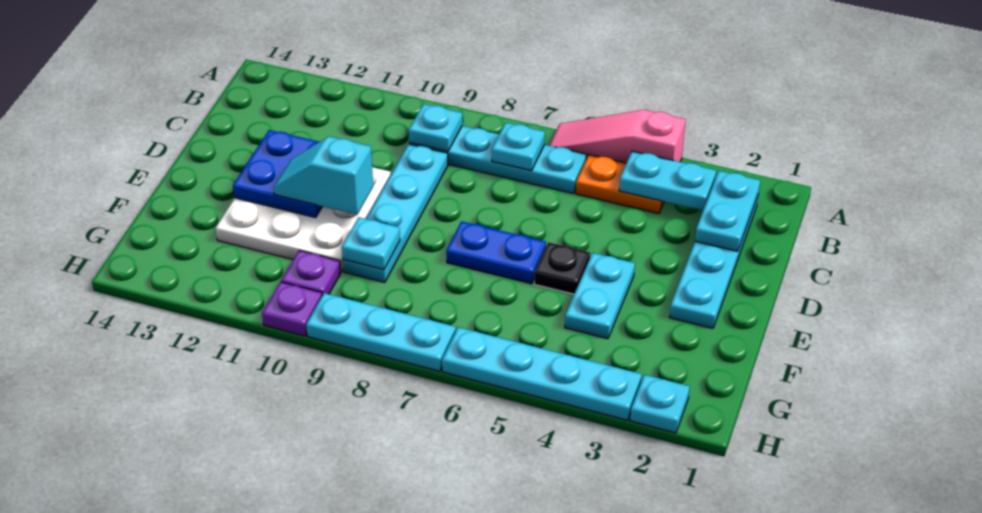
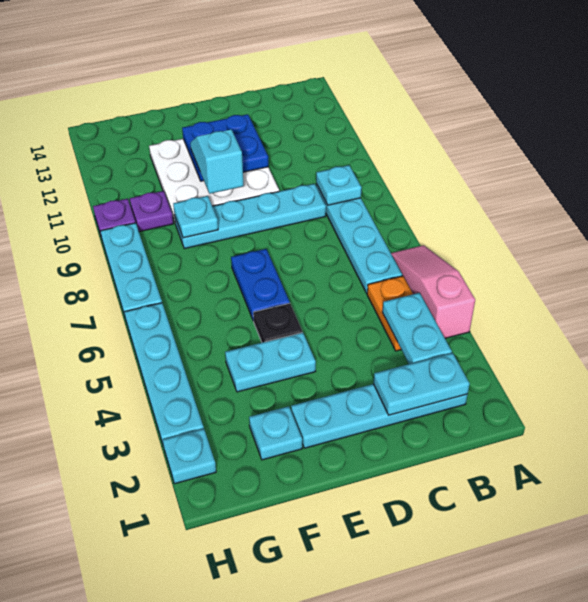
cyan 1x1 plate [492,123,545,171] -> cyan 1x1 plate moved to [249,406,302,460]

